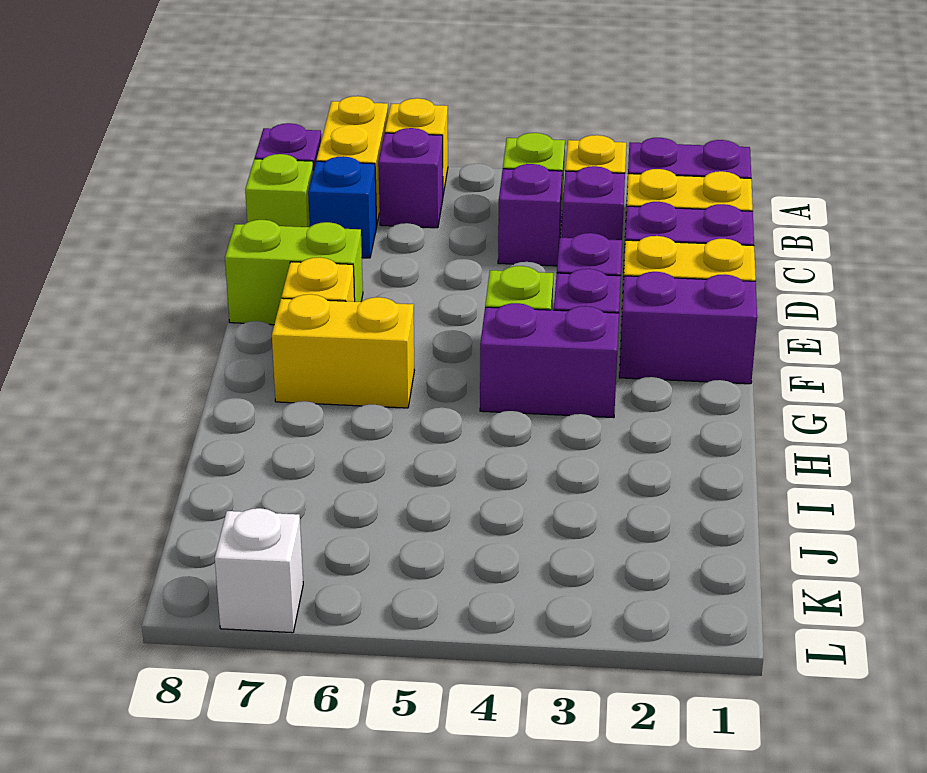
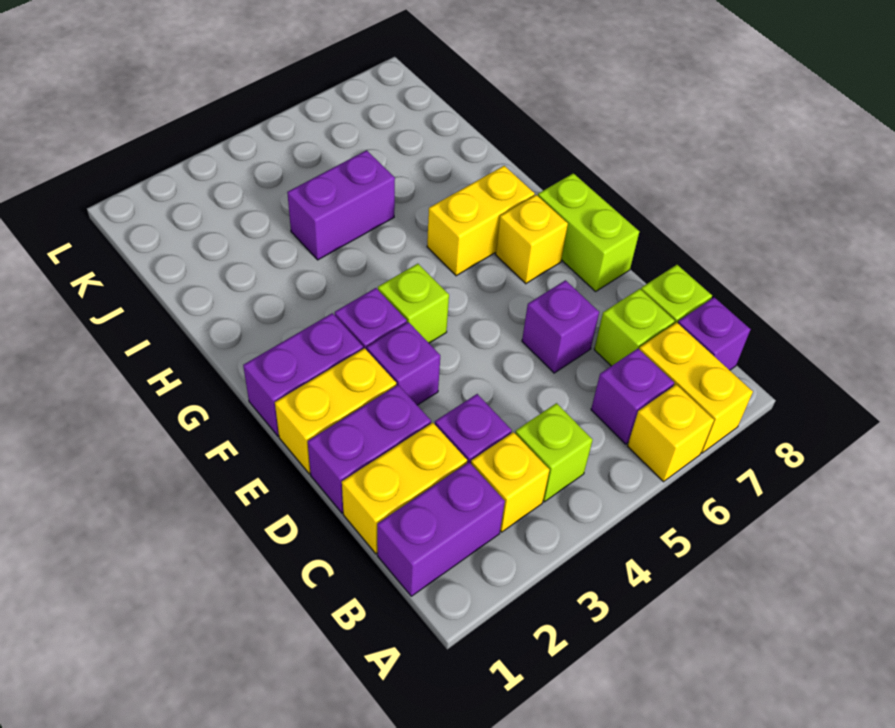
purple 1x1 brick [498,164,562,266] -> purple 1x1 brick moved to [522,280,599,373]
blue 1x1 brick [308,156,377,258] -> lime 1x1 brick [594,289,675,366]
lime 1x2 brick [225,220,363,325] -> lime 1x2 brick turned to [538,173,639,291]
purple 1x2 brick [480,303,619,418] -> purple 1x2 brick moved to [287,150,395,260]
white 1x1 brick [215,508,303,633] -> none

